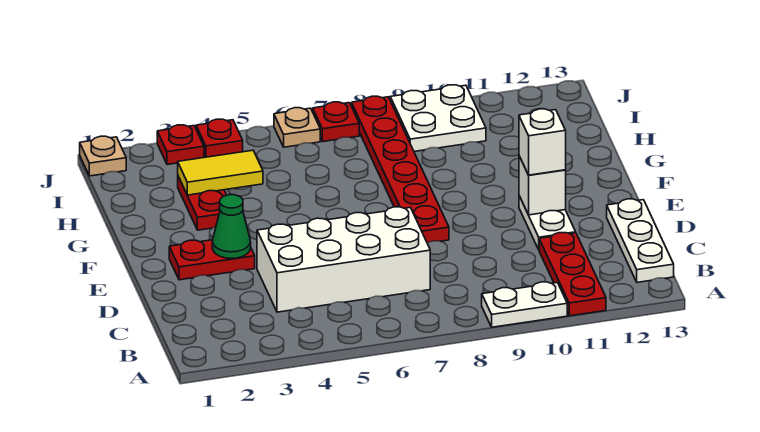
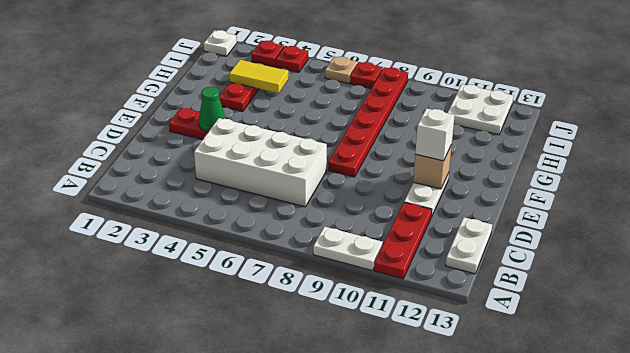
white 1x3 plate [607,199,674,282] -> white 1x2 plate [446,217,492,274]
white 1x1 brick [519,156,566,215] -> tan 1x1 brick [413,145,452,189]
white 2x2 plate [390,85,486,151] -> white 2x2 plate moved to [448,84,513,135]
tan 1x1 plate [80,136,126,176] -> white 1x1 plate [204,30,237,56]

